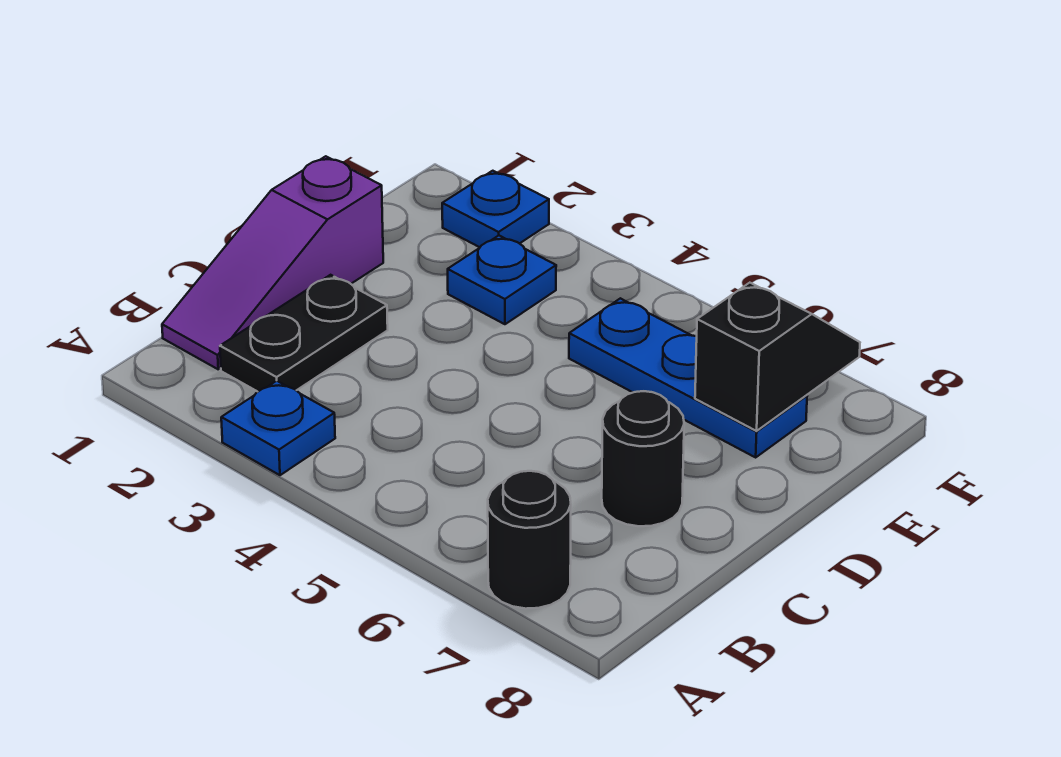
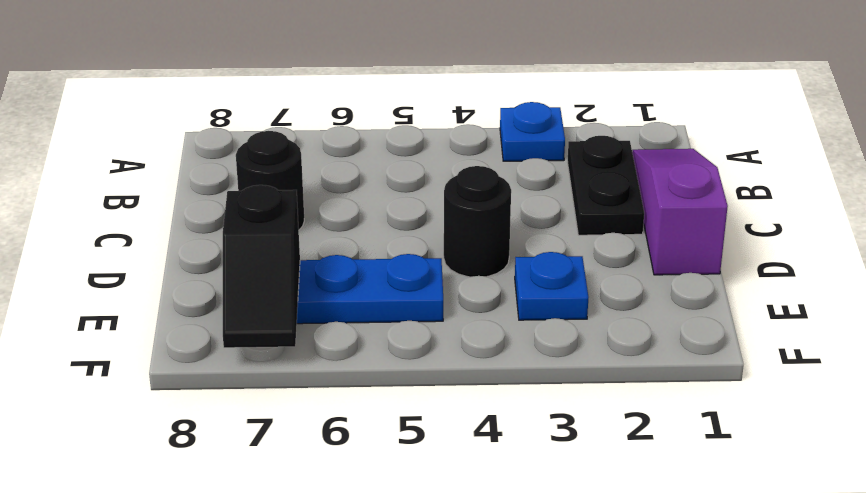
black 1x1 round brick [488,471,571,609] -> black 1x1 round brick moved to [444,166,511,277]
blue 1x1 plate [442,171,549,247] -> none

